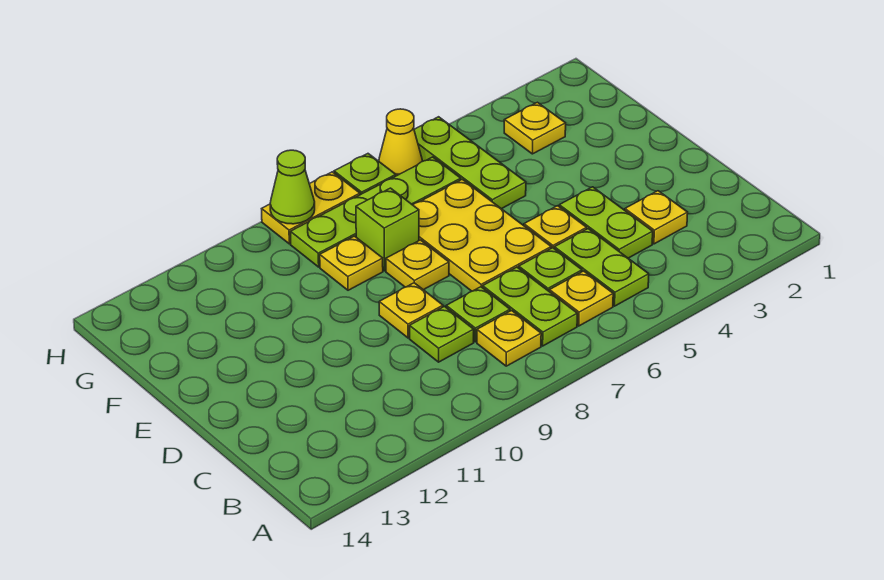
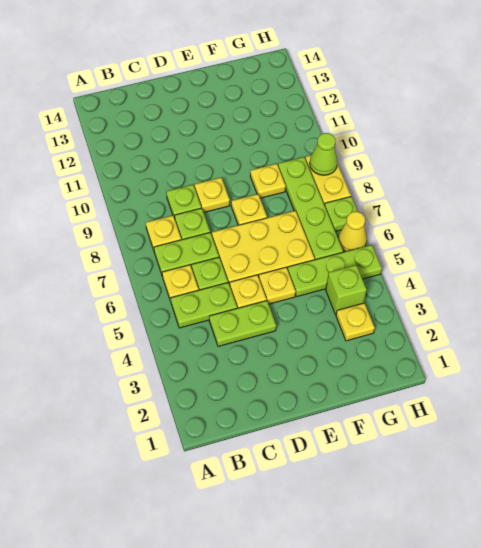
yellow 1x1 plate [625,191,688,244] -> yellow 1x1 plate moved to [259,267,296,304]
lime 1x1 brick [356,188,419,271] -> lime 1x1 brick moved to [326,265,367,315]

